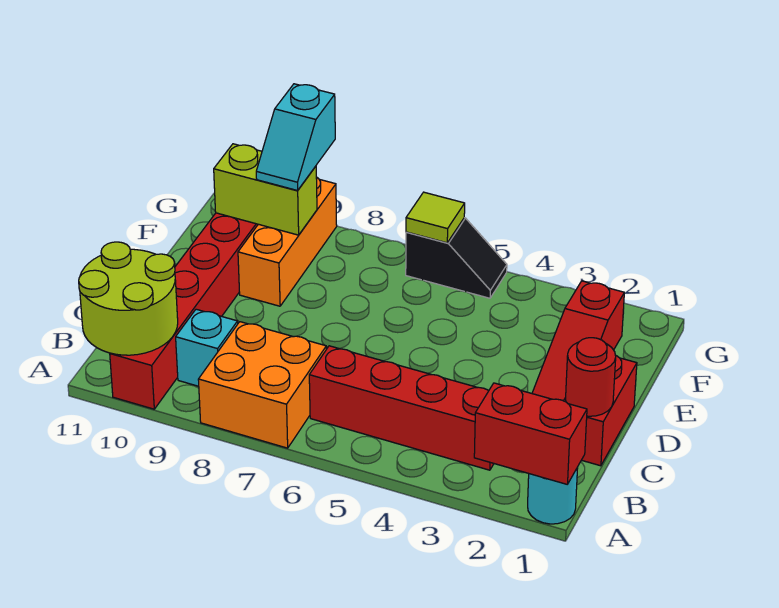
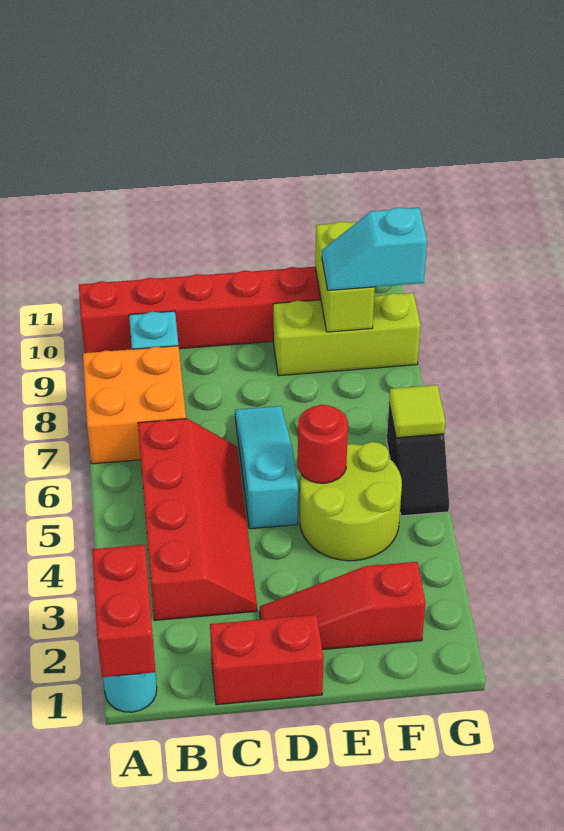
lime 2x2 round brick [79,242,178,355] -> lime 2x2 round brick moved to [300,442,402,561]
red 1x1 round brick [566,338,616,416] -> red 1x1 round brick moved to [298,405,348,483]
none -> cyan 1x3 slope [235,406,298,529]
orange 1x3 brick [238,177,337,306] -> lime 1x3 brick [273,293,421,376]

